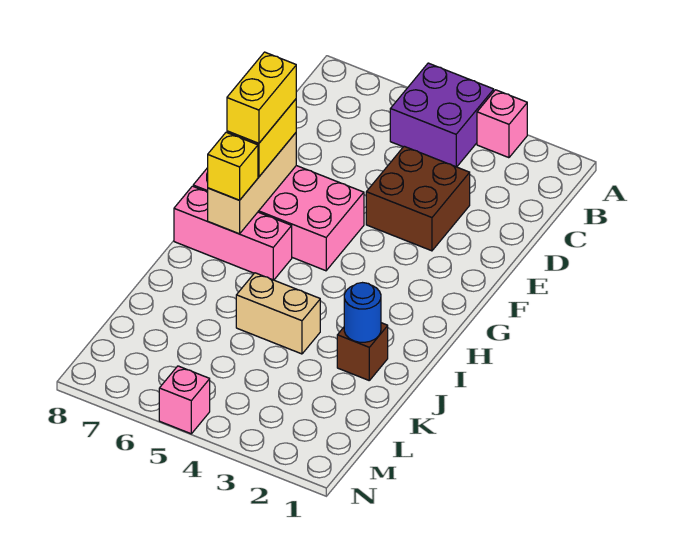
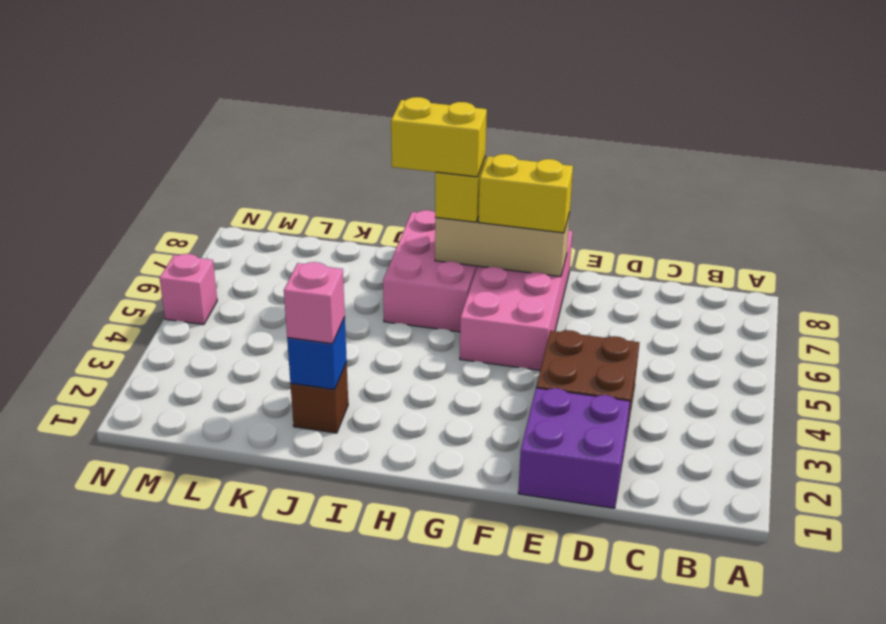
pink 1x1 brick [477,90,527,158] -> pink 1x1 brick moved to [284,262,345,344]
purple 2x2 brick [390,63,494,167] -> purple 2x2 brick moved to [518,388,630,508]
yellow 1x2 brick [227,52,296,143] -> yellow 1x2 brick moved to [391,97,487,177]
pink 1x3 brick [174,186,292,280] -> pink 2x3 brick [383,210,477,332]
blue 1x1 round brick [344,283,381,342] -> blue 1x1 brick [287,317,347,389]
tan 1x2 brick [236,273,320,354] -> none

